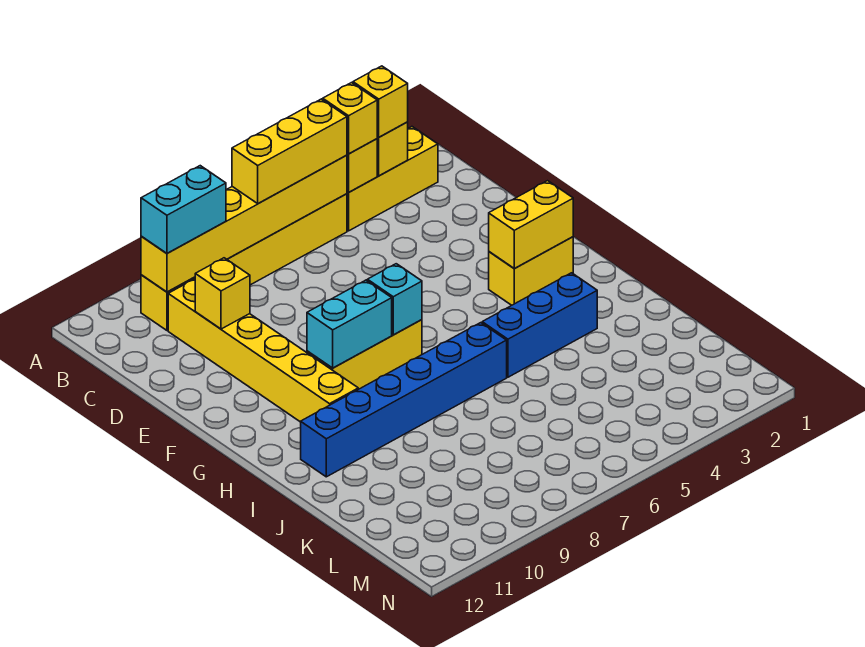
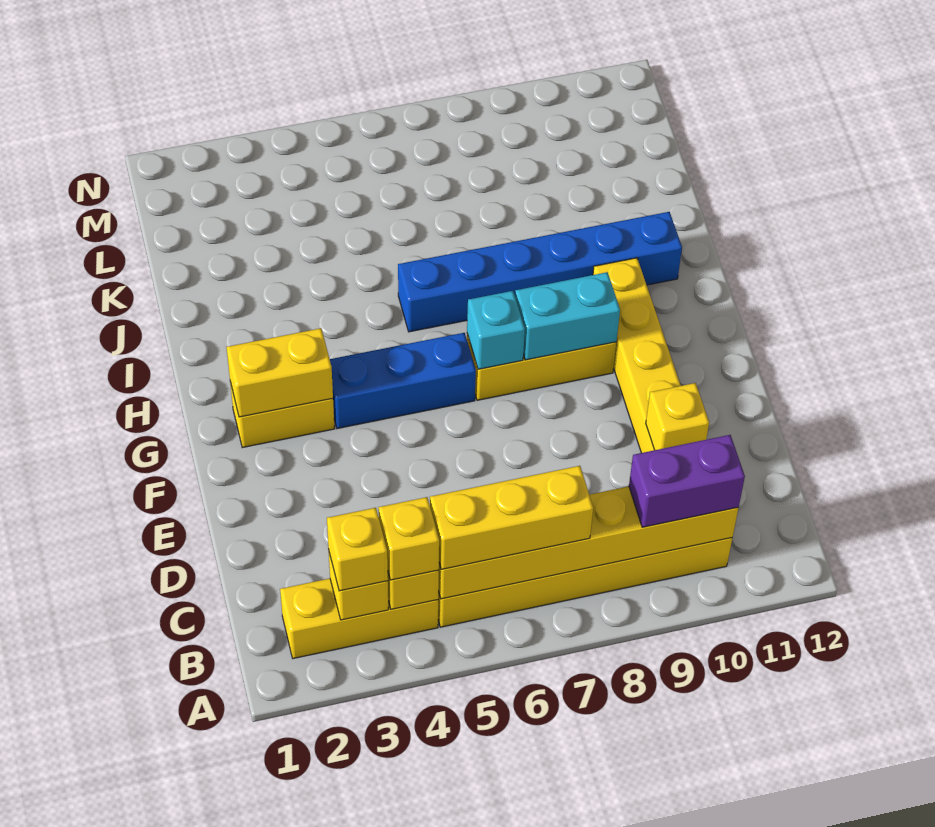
cyan 1x2 brick [141,166,226,253] -> purple 1x2 brick [629,435,745,527]
blue 1x3 brick [482,273,597,377] -> blue 1x3 brick moved to [330,333,476,428]

